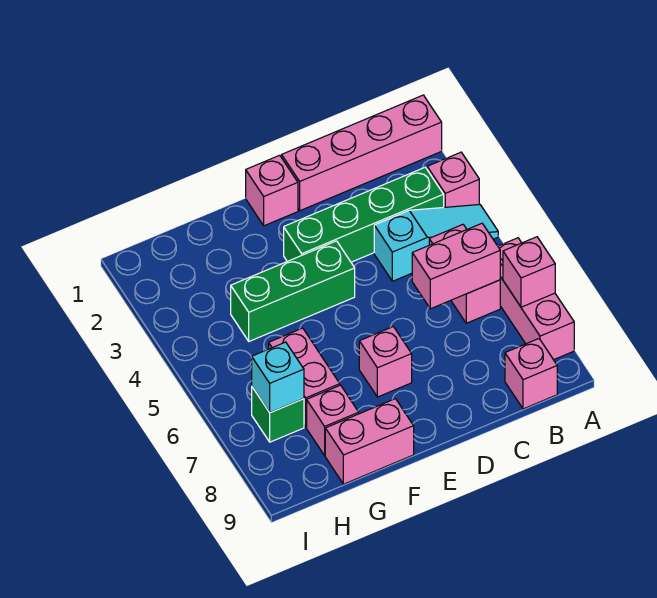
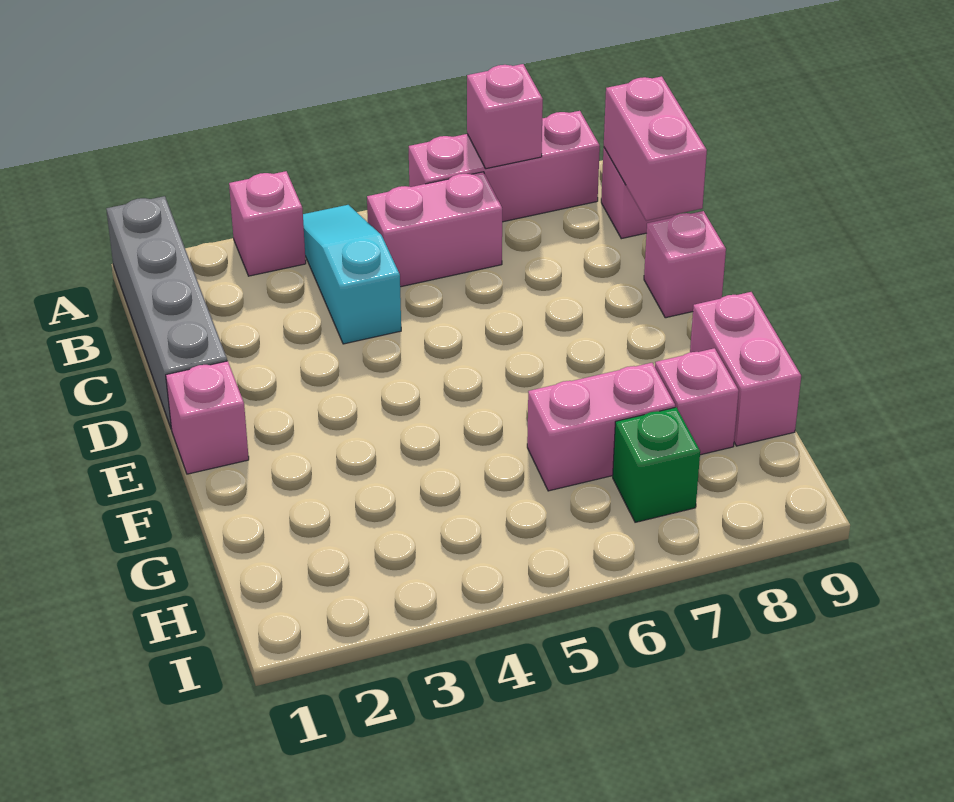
pink 1x4 brick [282,95,442,211] -> grey 1x4 brick [106,196,227,428]
green 1x4 brick [284,167,444,262] -> none
pink 1x2 brick [412,223,500,309] -> pink 1x2 brick moved to [604,76,707,221]
green 1x3 brick [231,241,355,341] -> none
pink 1x1 brick [359,327,412,397] -> pink 1x1 brick moved to [644,211,726,318]
cyan 1x1 brick [252,342,304,413] -> none

